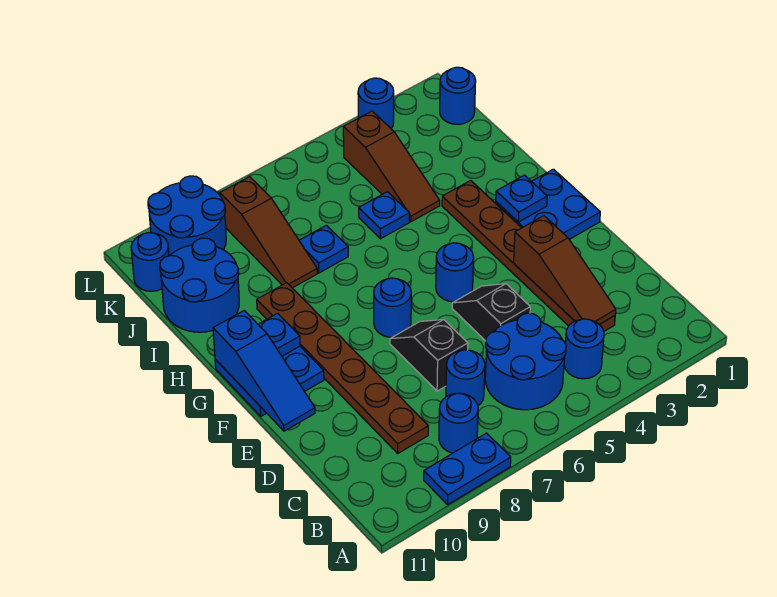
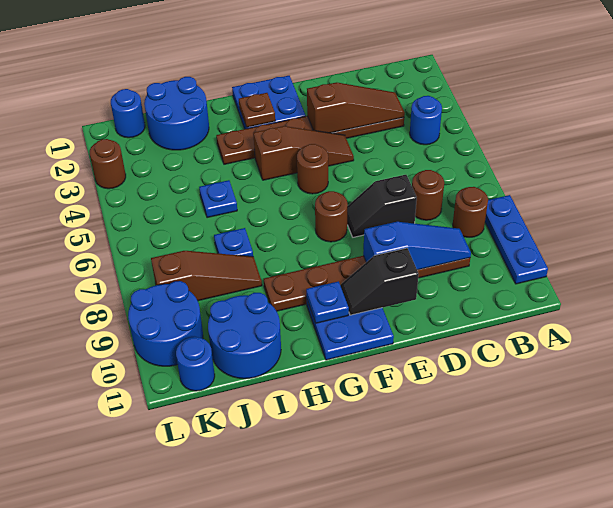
blue 1x2 plate [424,433,511,505] -> blue 1x3 plate [485,195,548,284]
blue 2x2 round brick [485,313,566,410] -> blue 2x2 round brick moved to [144,77,209,150]
blue 1x1 round brick [439,393,478,453] -> brown 1x1 round brick [453,187,488,237]
blue 1x1 round brick [446,350,485,406] -> brown 1x1 round brick [412,170,444,220]
black 1x2 slope [452,284,530,341] -> black 1x2 slope moved to [340,248,419,315]
blue 1x3 slope [213,311,315,431] -> blue 1x3 slope moved to [363,222,471,270]
blue 1x1 round brick [436,243,474,302] -> brown 1x1 round brick [297,144,328,194]
blue 1x1 round brick [374,278,411,337] -> brown 1x1 round brick [315,191,348,242]
blue 1x1 plate [496,175,547,222] -> brown 1x1 plate [239,93,275,127]
brown 1x3 slope [343,111,440,222] -> brown 1x3 slope moved to [253,126,354,180]
blue 1x1 round brick [358,78,394,128] -> brown 1x1 round brick [90,139,126,189]

